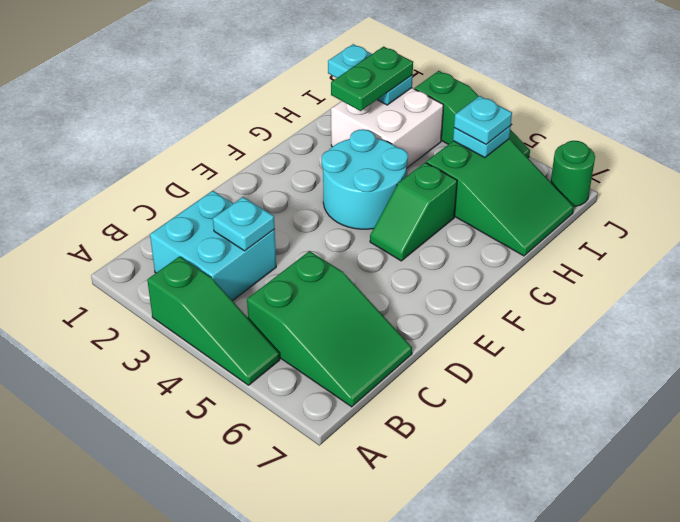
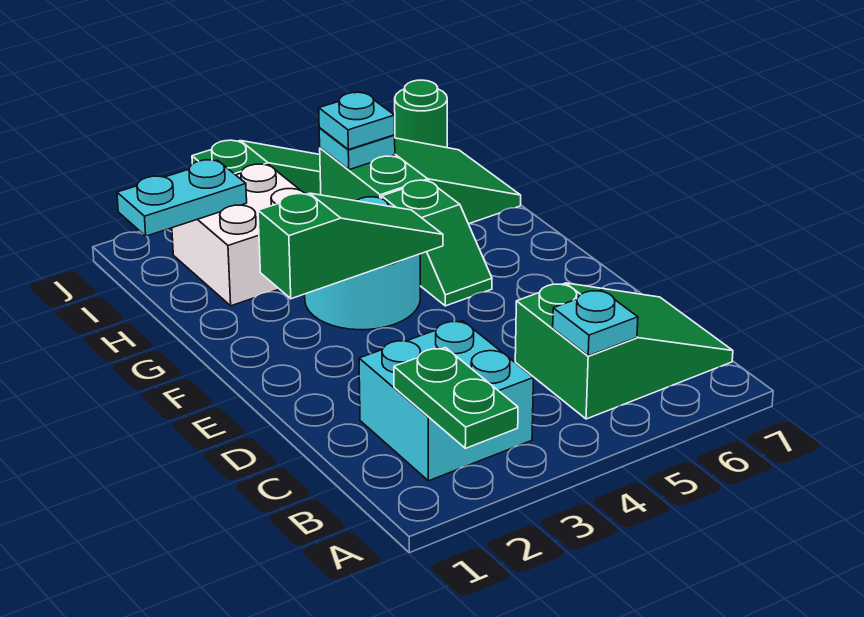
green 1x3 slope [147,256,280,385] -> green 1x3 slope moved to [258,193,443,299]
cyan 1x1 plate [213,197,275,251] -> cyan 1x1 plate moved to [553,290,638,356]
green 1x2 plate [331,47,413,111] -> green 1x2 plate moved to [394,348,518,448]

